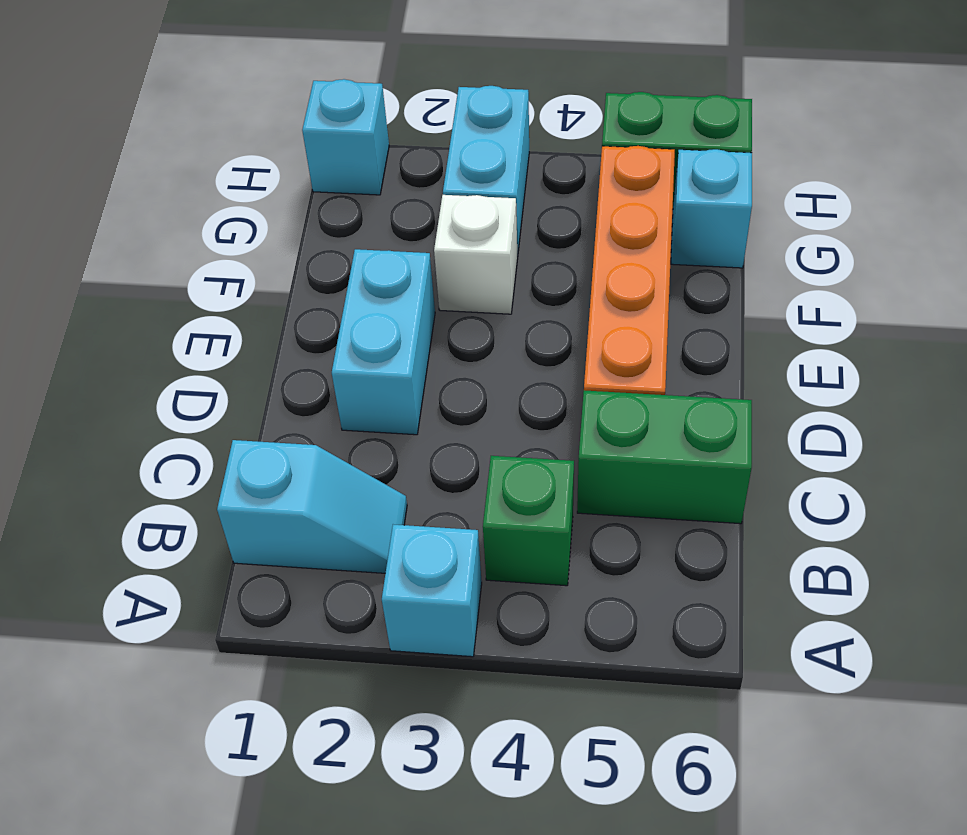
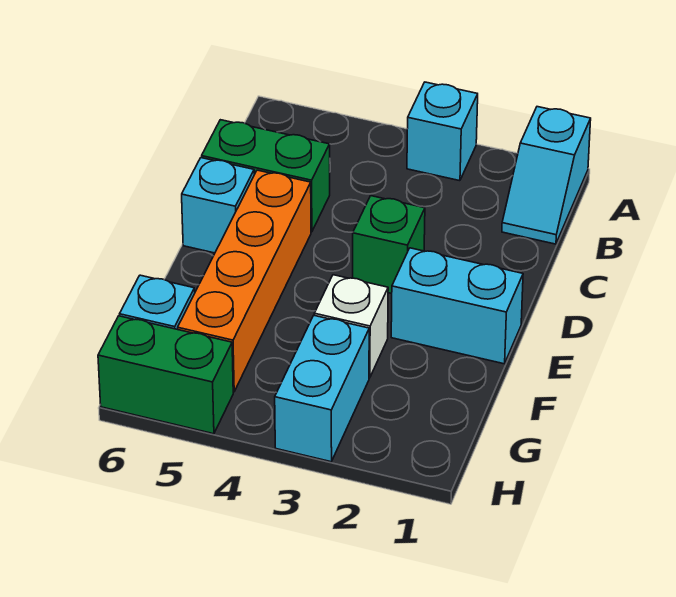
cyan 1x2 slope [217,440,407,573] -> cyan 1x2 slope turned to [502,107,591,244]
green 1x1 brick [483,456,574,586] -> green 1x1 brick moved to [353,196,425,293]
cyan 1x2 brick [332,249,435,435] -> cyan 1x2 brick turned to [391,248,523,364]
cyan 1x1 brick [302,79,389,195] -> cyan 1x1 brick moved to [182,158,254,253]

